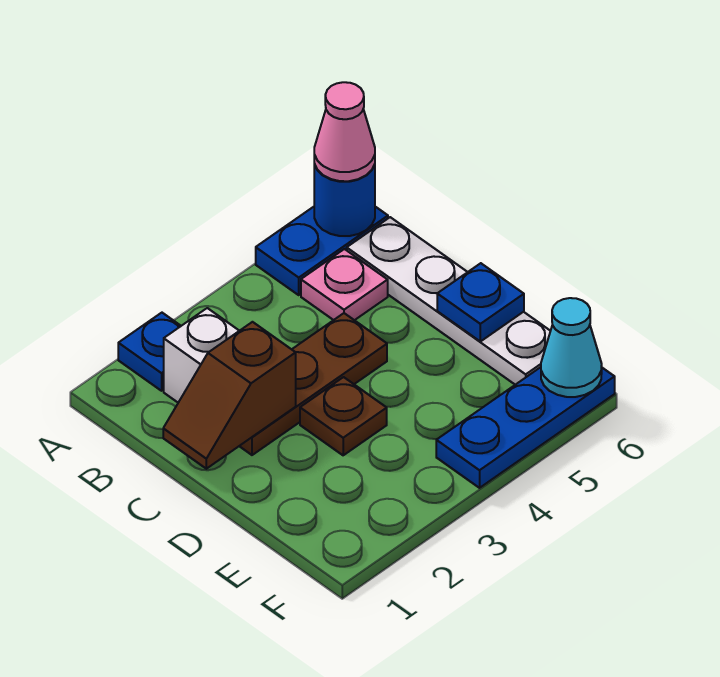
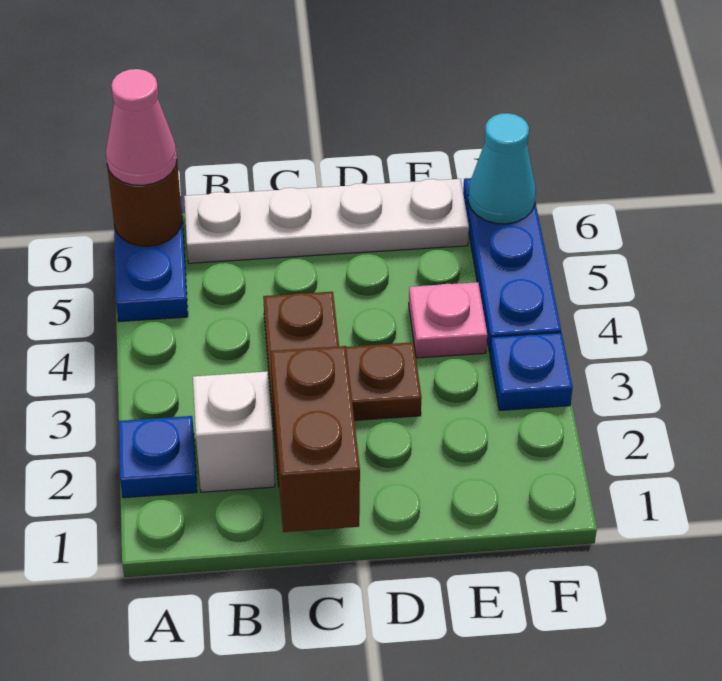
blue 1x1 round brick [314,164,375,236] -> brown 1x1 round brick [107,162,182,246]
pink 1x1 plate [301,249,388,320] -> pink 1x1 plate moved to [409,282,487,358]
brown 1x2 slope [163,322,296,469] -> brown 1x2 brick [271,346,360,532]
blue 1x1 plate [437,263,524,341] -> blue 1x1 plate moved to [490,333,573,410]

